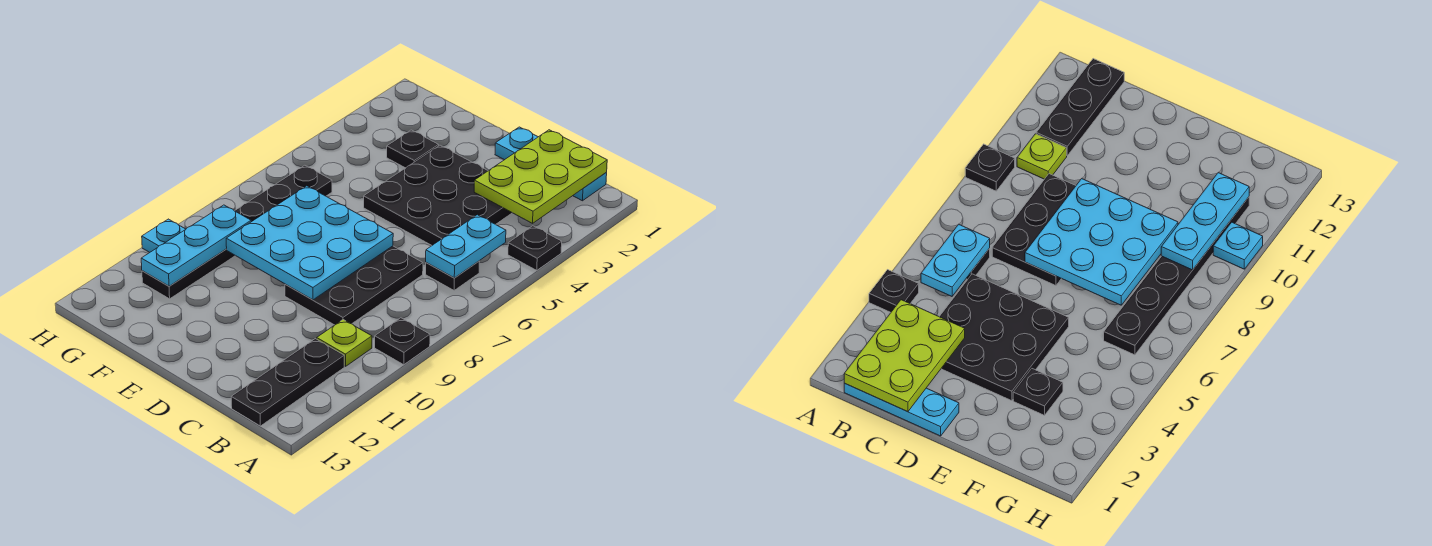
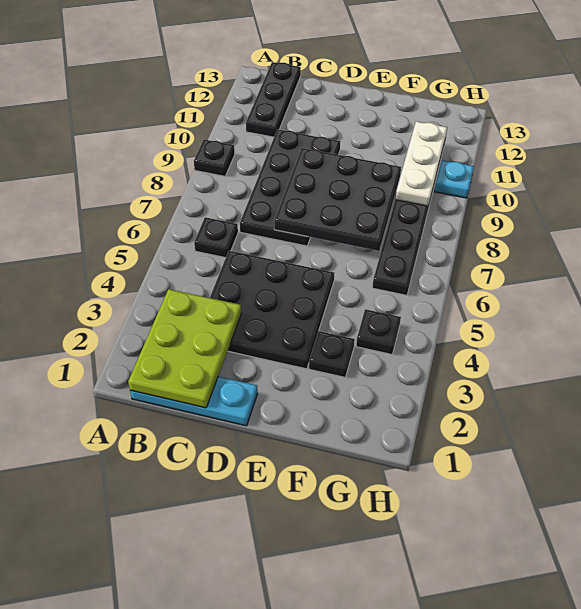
black 1x1 plate [508,226,562,270] -> black 1x1 plate moved to [356,309,401,354]
cyan 1x2 plate [426,215,506,278] -> none
lime 1x1 plate [317,320,372,366] -> none
black 2x3 plate [285,246,423,325] -> black 2x4 plate [240,129,340,246]
cyan 3x3 plate [226,186,393,300] -> black 3x3 plate [274,148,401,251]
cyan 1x3 plate [141,205,251,286] -> white 1x3 plate [395,122,447,206]

